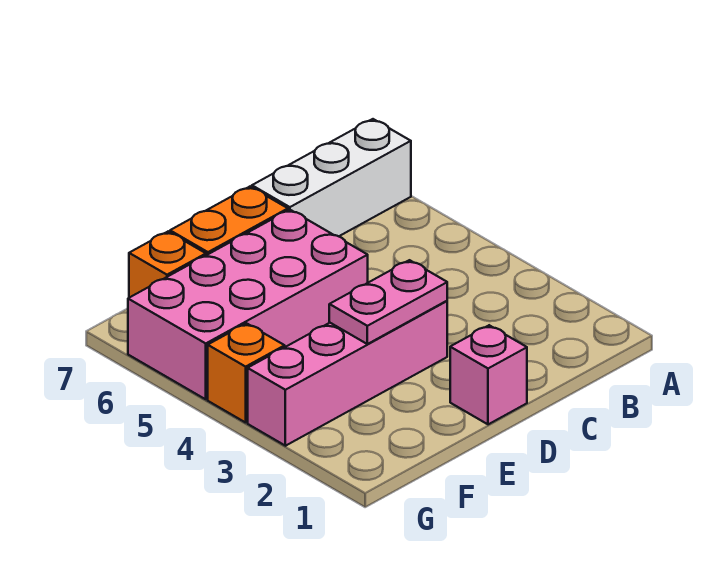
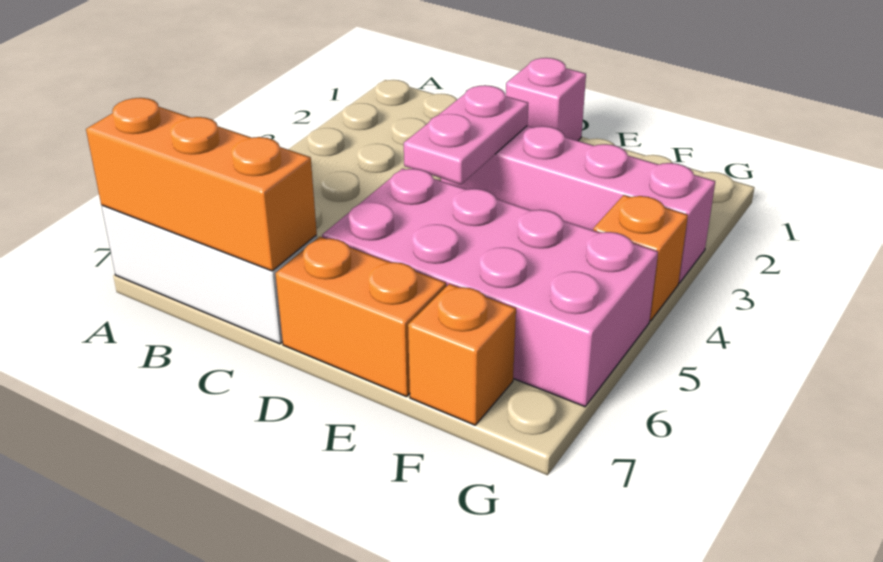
none -> orange 1x3 brick [86,98,317,271]
pink 1x2 plate [329,260,447,344] -> pink 1x2 plate turned to [404,85,528,184]

